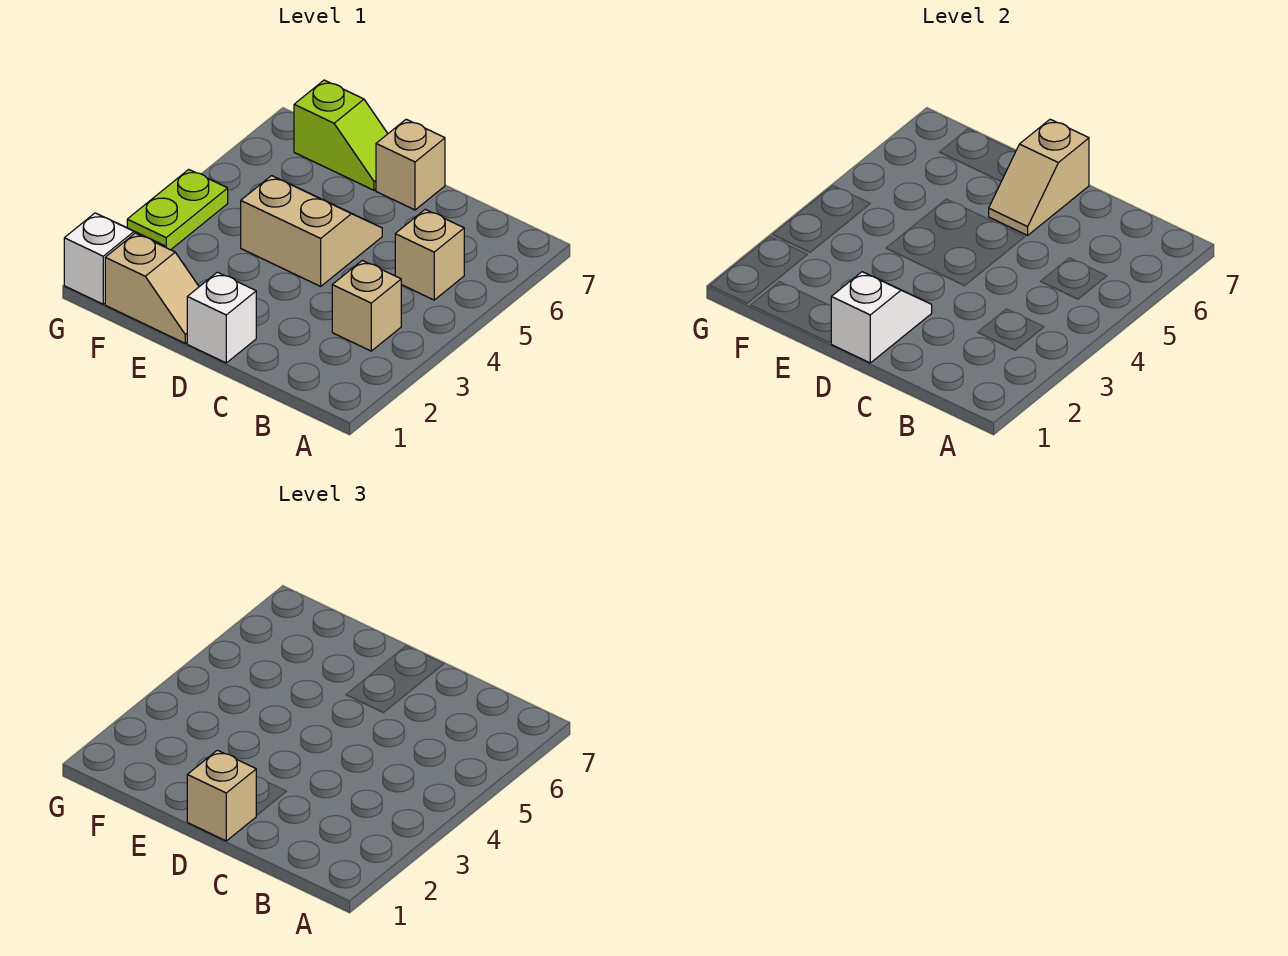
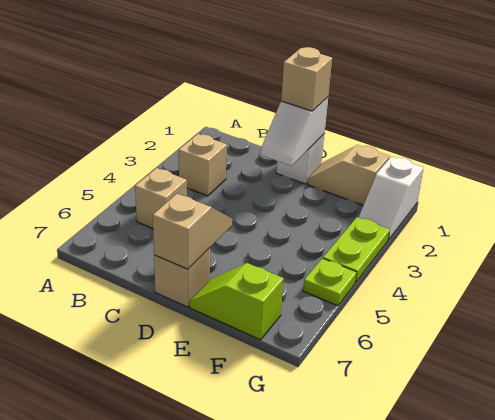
tan 2x2 slope [241,176,382,286] -> none
none -> lime 1x1 plate [303,258,357,306]

